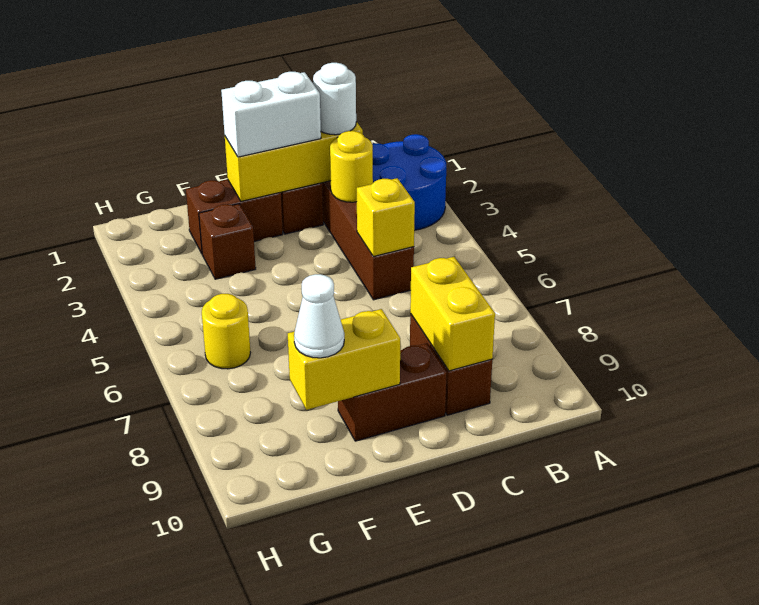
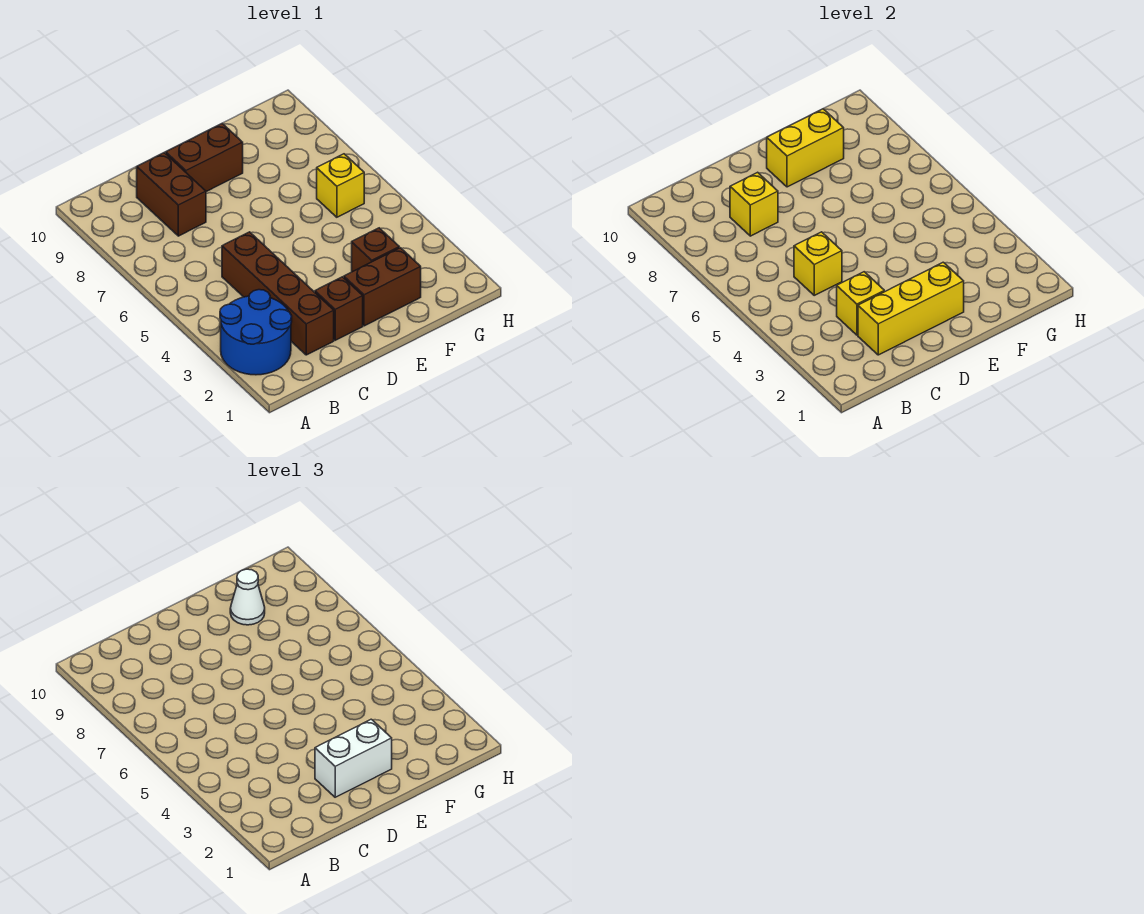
white 1x1 round brick [313,63,356,135] -> none
yellow 1x1 round brick [330,131,373,202] -> yellow 1x1 brick [837,272,884,335]
yellow 1x2 brick [410,257,495,371] -> yellow 1x1 brick [730,172,778,236]
yellow 1x1 round brick [202,294,250,369] -> yellow 1x1 brick [317,154,364,217]

